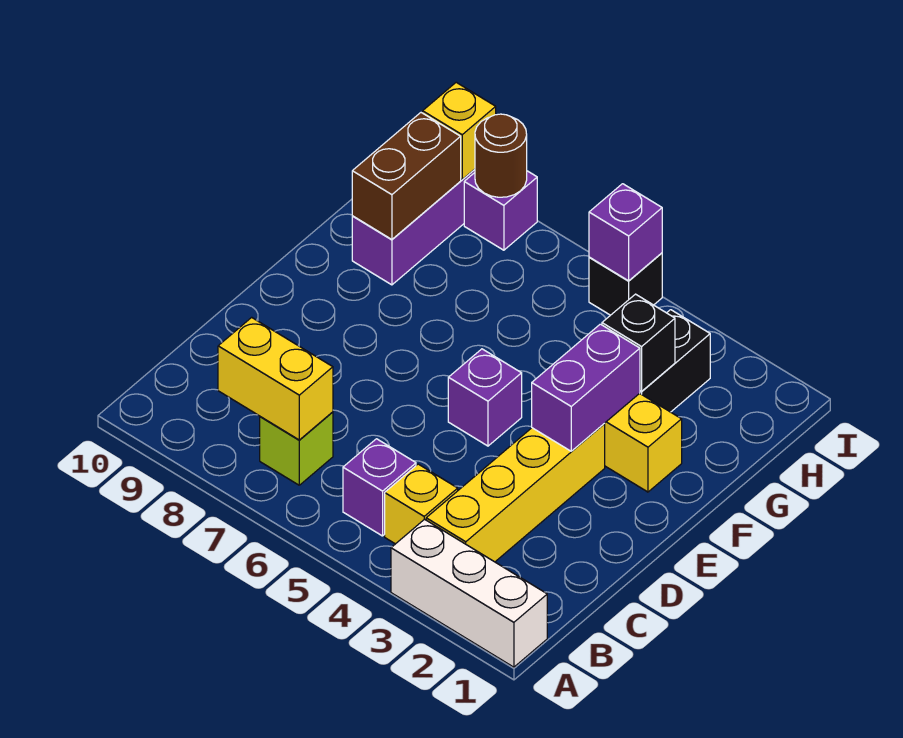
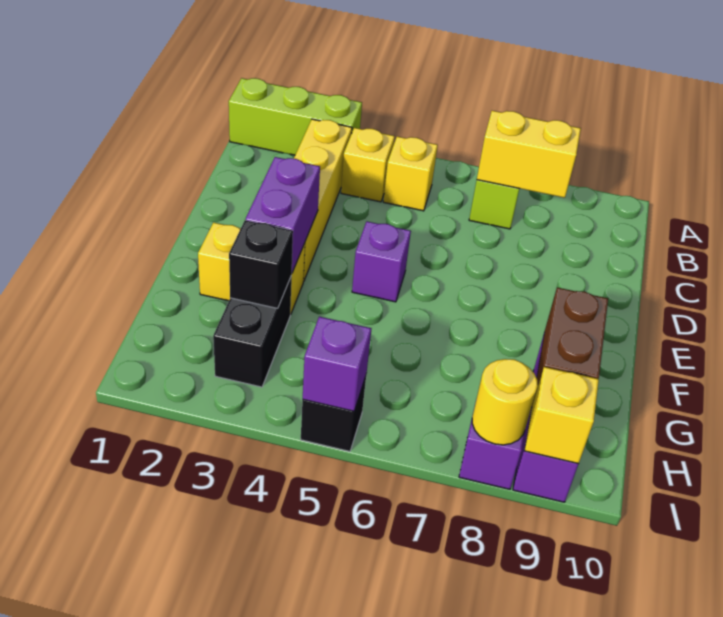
white 1x3 brick [391,519,547,667] -> lime 1x3 brick [229,78,362,155]
purple 1x1 brick [343,439,416,536] -> yellow 1x1 brick [383,137,438,211]
brown 1x1 round brick [475,114,527,197] -> yellow 1x1 round brick [472,359,538,445]

